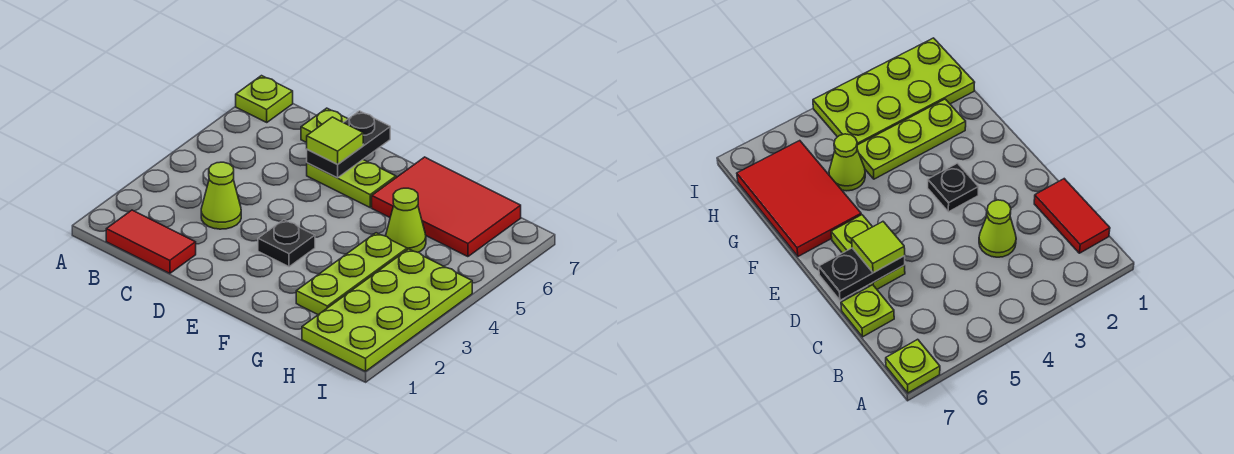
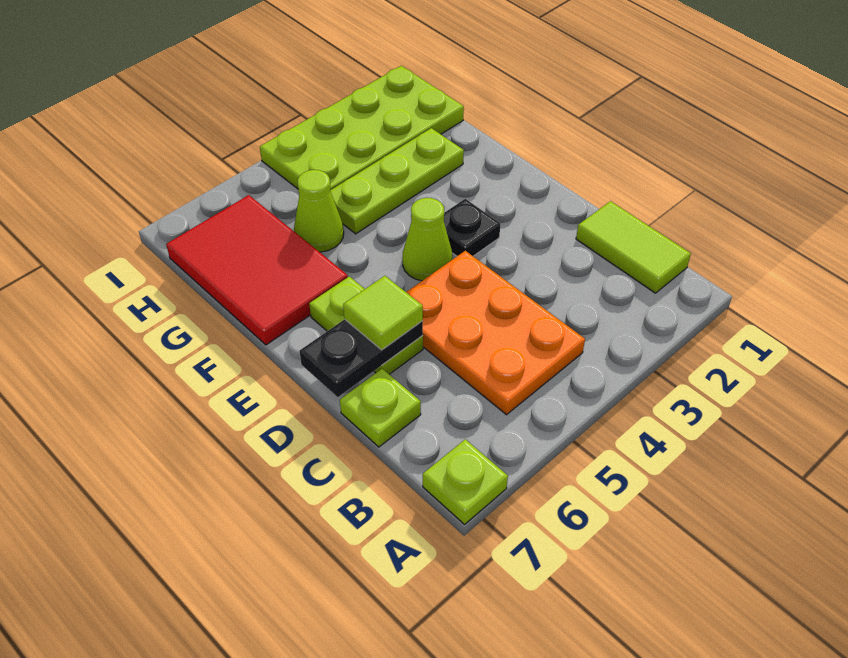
red 1x2 tile [106,210,196,273] -> lime 1x2 tile [576,201,691,293]
none -> orange 2x3 plate [406,251,585,415]
lime 1x1 cone [201,162,241,229] -> lime 1x1 cone moved to [402,198,452,281]

